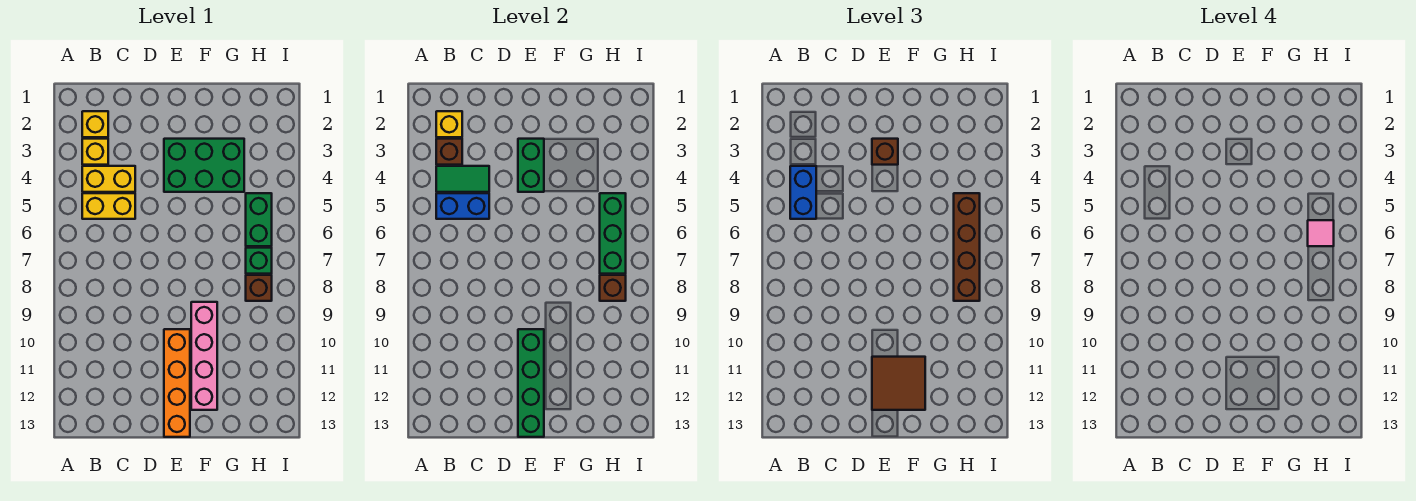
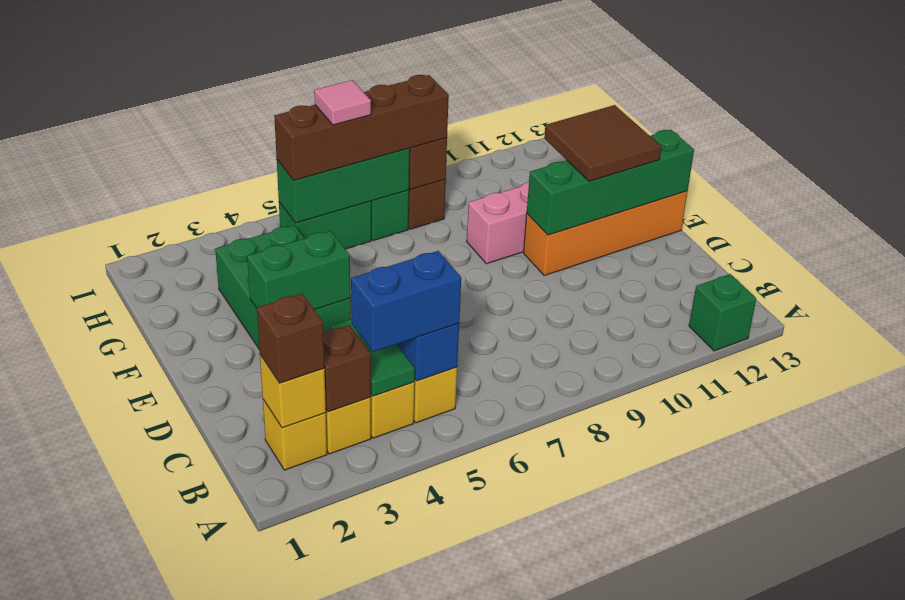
none -> green 1x1 brick [689,274,756,351]
brown 1x1 brick [872,139,898,165] -> brown 1x1 brick moved to [257,294,324,383]

